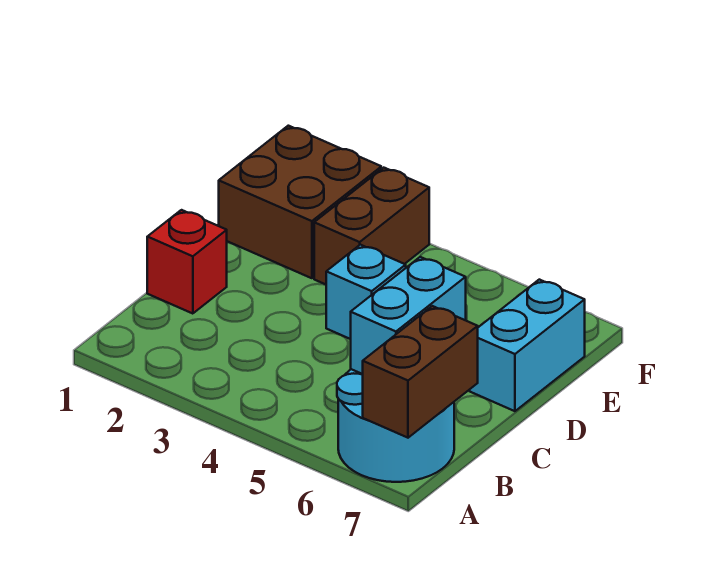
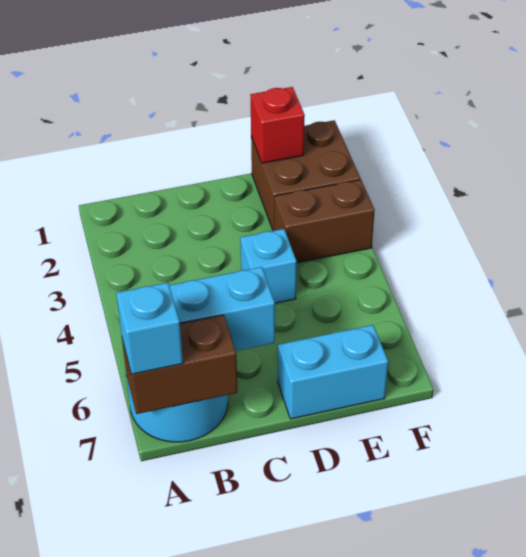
none -> cyan 1x1 brick [116,283,183,374]
red 1x1 brick [147,210,227,314] -> red 1x1 brick moved to [250,87,305,163]

